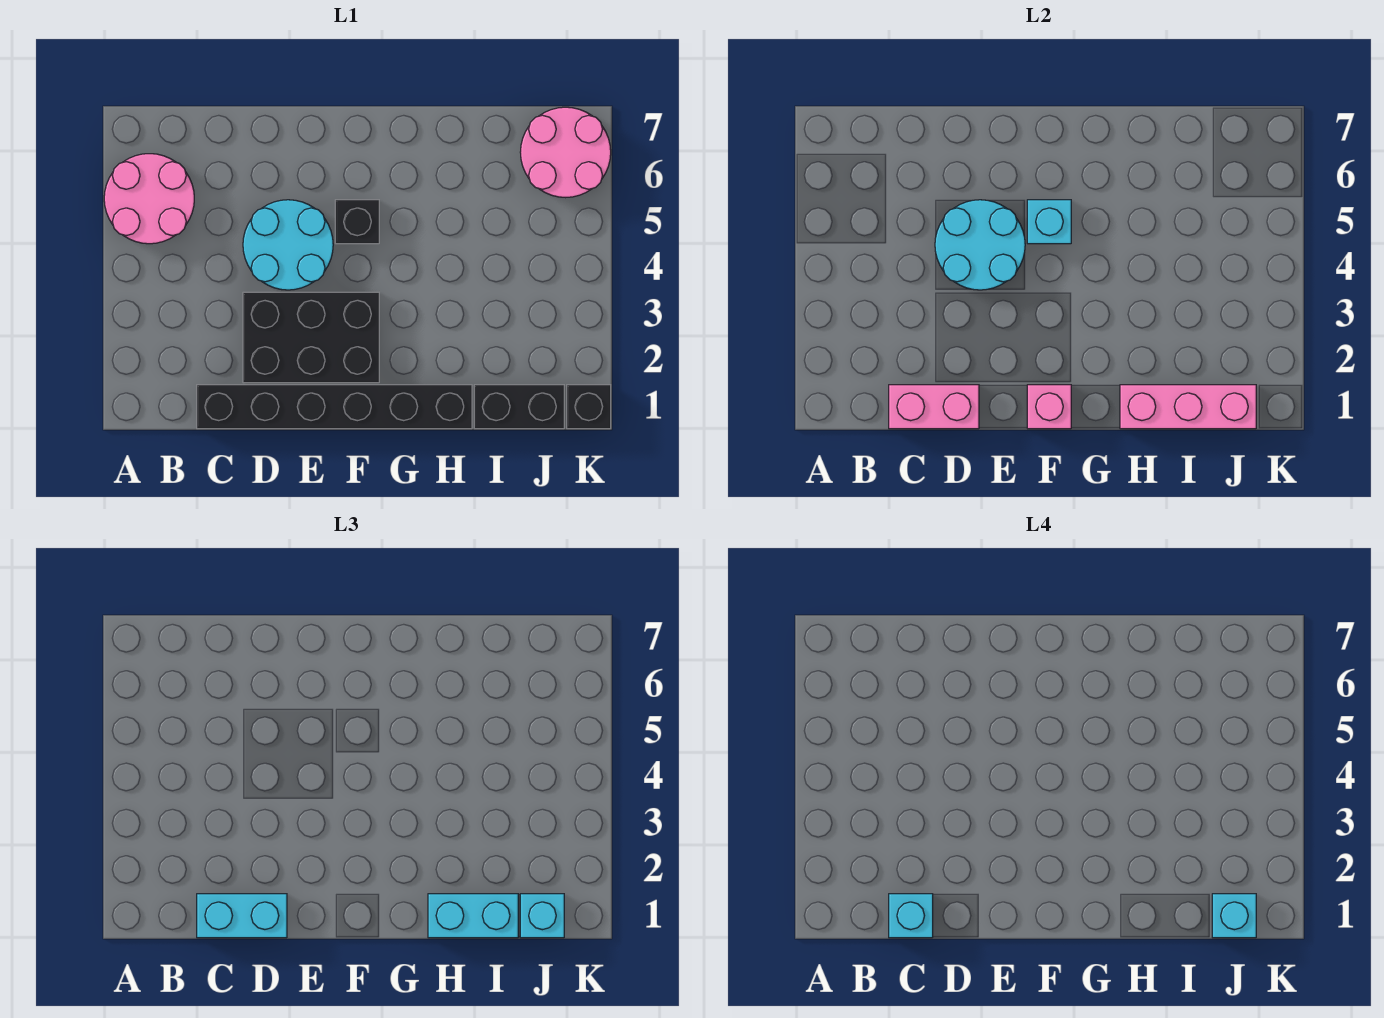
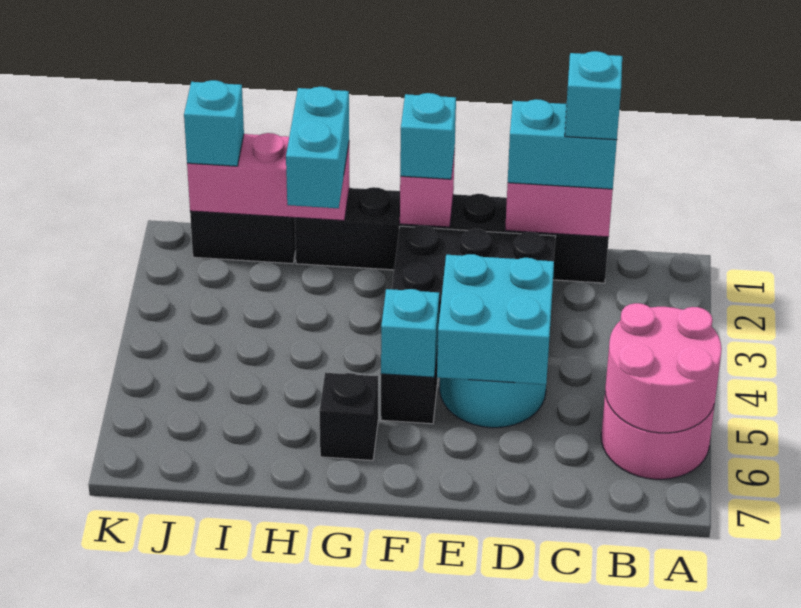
cyan 2x2 round brick [935,200,1025,290] -> cyan 2x2 brick [437,254,554,385]
cyan 1x2 brick [428,894,518,938] -> cyan 1x2 brick turned to [286,87,349,208]
cyan 1x1 brick [1212,894,1256,938] -> cyan 1x1 brick moved to [400,93,456,179]
pink 2x2 round brick [520,107,611,198] -> pink 2x2 round brick moved to [605,303,722,433]
black 1x1 brick [567,385,611,429] -> black 1x1 brick moved to [319,373,378,460]

